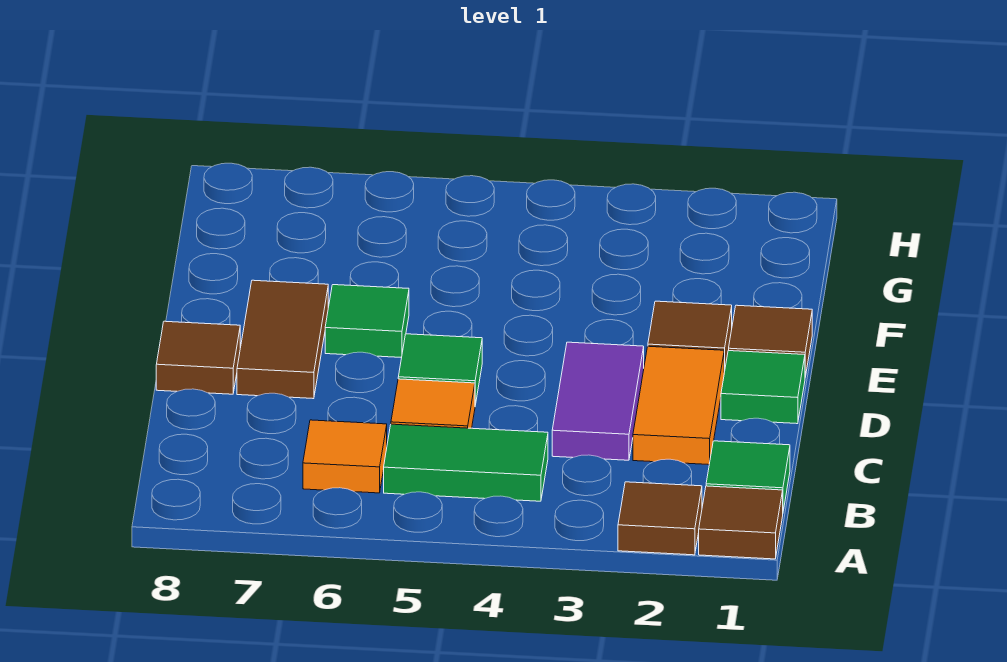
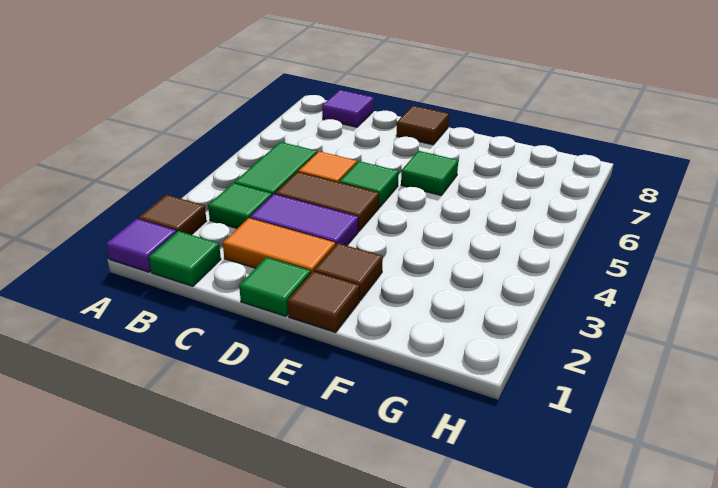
brown 1x1 tile [699,486,783,559] -> purple 1x1 tile [106,219,176,272]
none -> green 1x1 tile [208,183,272,228]
orange 1x1 tile [303,420,387,493] -> none
none -> purple 1x1 tile [322,90,374,127]
brown 1x2 tile [237,280,328,399] -> brown 1x2 tile moved to [275,172,379,231]

